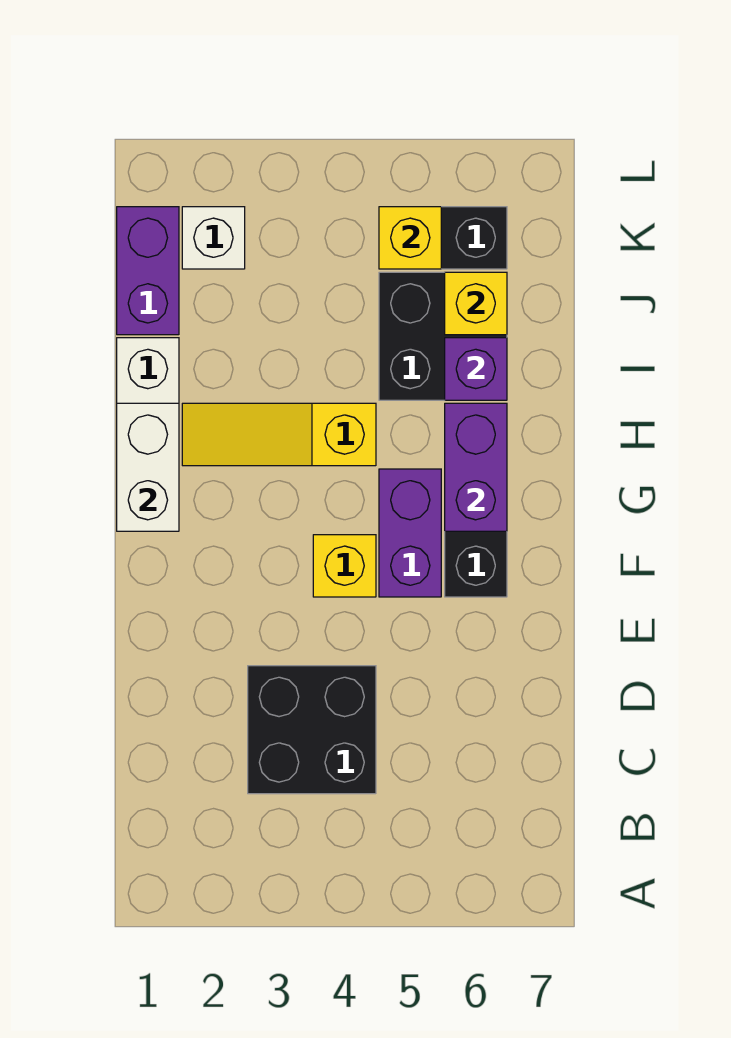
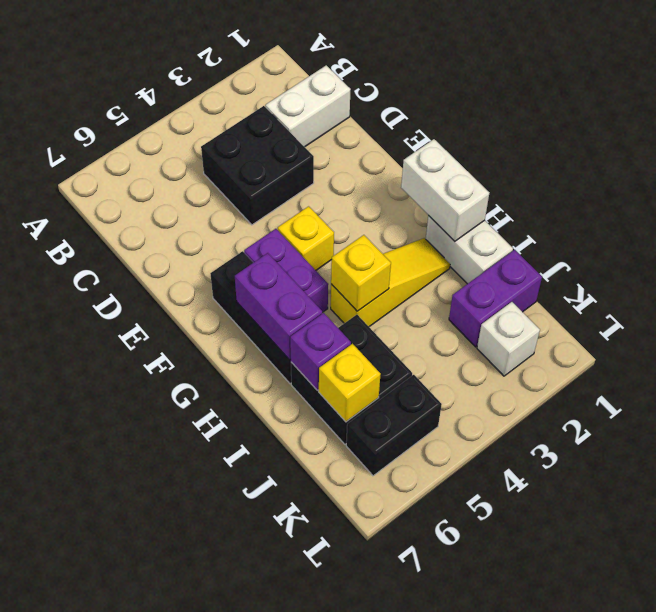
none -> white 1x2 brick [265,65,351,147]
purple 1x2 brick [117,207,179,335] -> purple 1x2 brick turned to [449,250,542,347]
yellow 1x1 brick [379,207,441,269] -> yellow 1x1 brick moved to [331,235,391,311]

